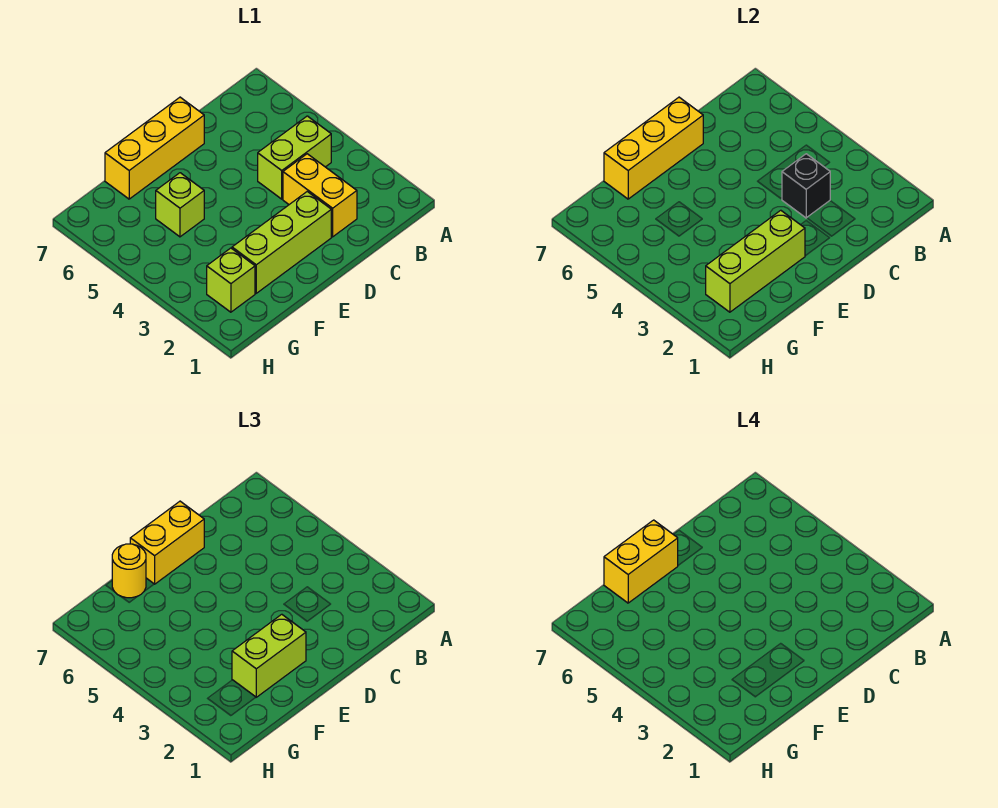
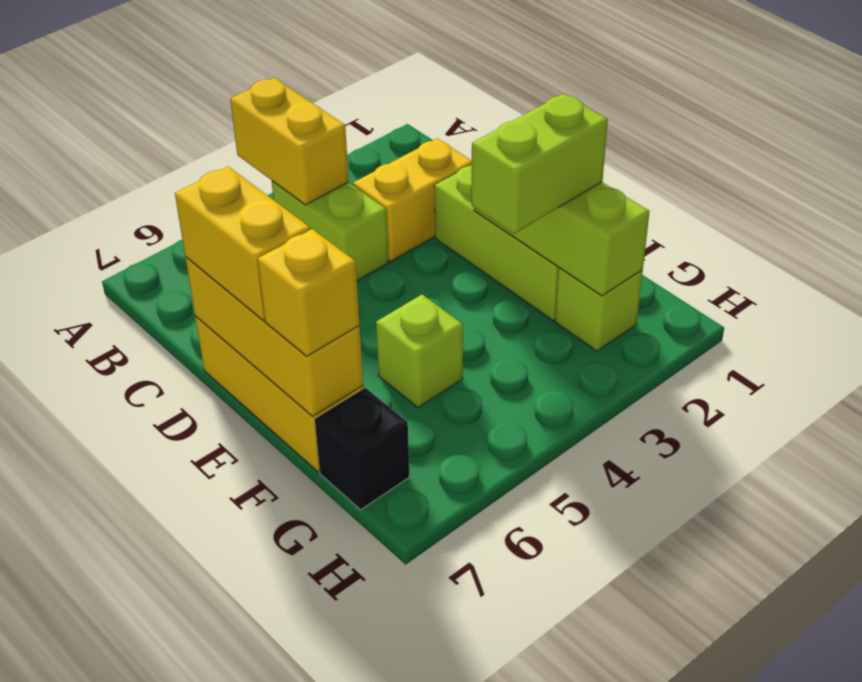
black 1x1 brick [782,154,830,218] -> black 1x1 brick moved to [315,388,410,510]
lime 1x2 brick [232,614,306,697] -> lime 1x2 brick turned to [471,94,608,234]
yellow 1x2 brick [604,520,678,603] -> yellow 1x2 brick moved to [230,78,349,205]
yellow 1x1 round brick [112,544,146,598] -> yellow 1x1 brick [258,229,359,356]

